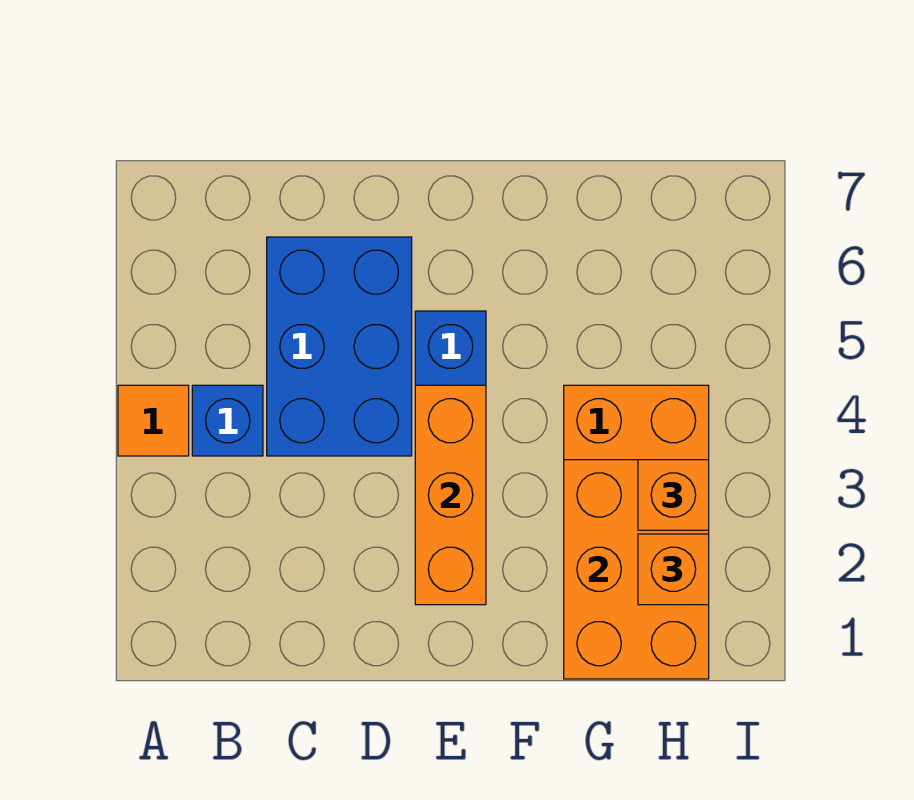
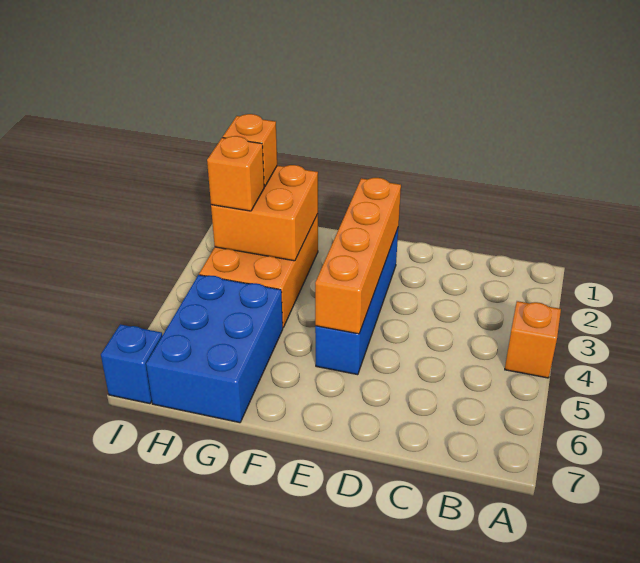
orange 1x1 tile [118,385,189,456] -> orange 1x1 brick [505,301,561,378]
blue 1x1 brick [192,385,263,456] -> blue 1x1 brick moved to [101,324,162,404]
blue 2x3 brick [267,237,412,456] -> blue 2x3 brick moved to [146,275,283,423]
orange 1x3 brick [415,385,486,605] -> orange 1x4 brick [315,178,401,334]
orange 2x3 brick [564,460,709,679] -> orange 2x2 brick [211,165,318,261]

